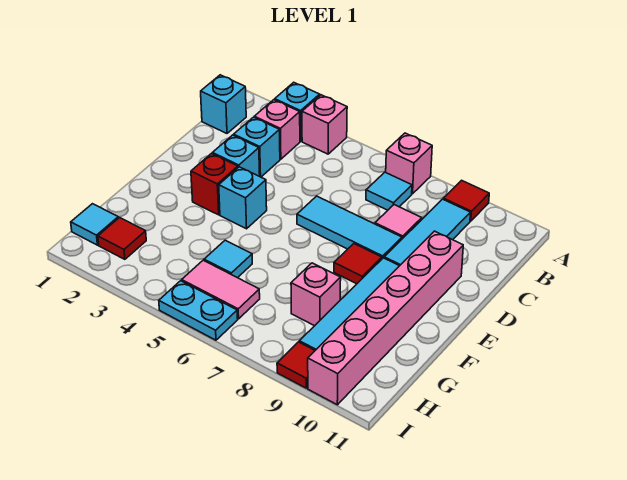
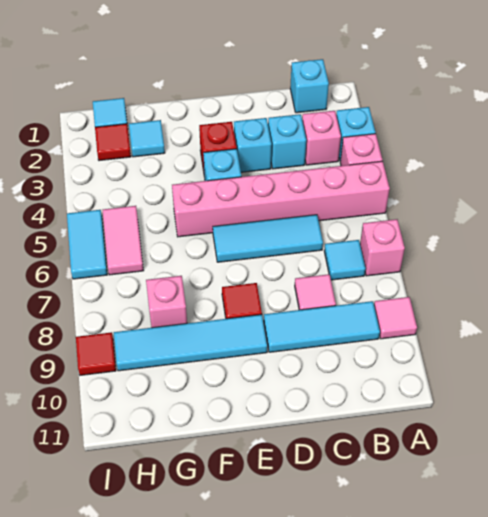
red 1x1 tile [443,180,489,221] -> pink 1x1 tile [374,297,417,339]
cyan 1x3 tile [297,196,402,259] -> cyan 1x3 tile turned to [213,215,323,262]
pink 1x6 brick [308,231,463,405] -> pink 1x6 brick moved to [172,161,390,237]
cyan 1x1 tile [204,240,252,278] -> cyan 1x1 tile moved to [129,120,165,157]
cyan 1x2 plate [159,281,238,340] -> cyan 1x2 tile [67,210,107,279]

